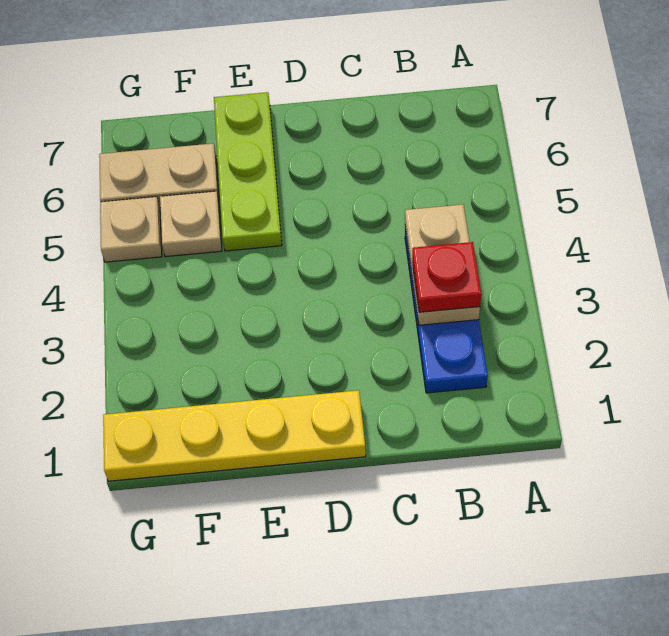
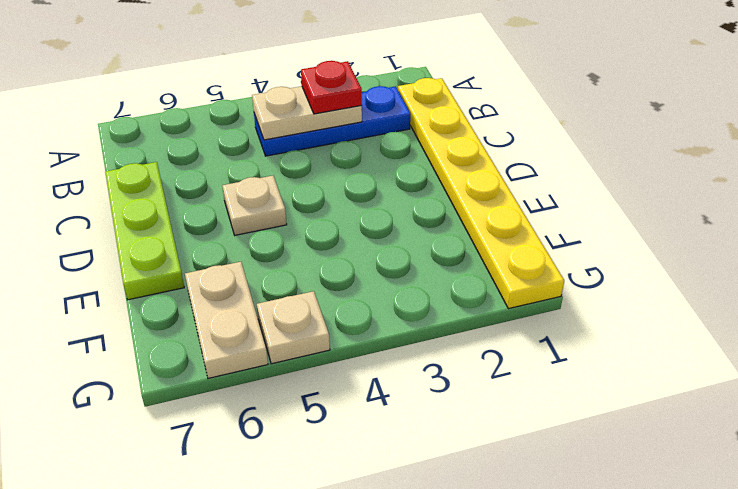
yellow 1x4 plate [103,390,366,481] -> yellow 1x6 plate [398,78,564,309]
lime 1x3 plate [214,92,282,251] -> lime 1x3 plate turned to [105,162,184,300]
tan 1x1 plate [160,191,222,257] -> tan 1x1 plate moved to [222,176,287,235]

